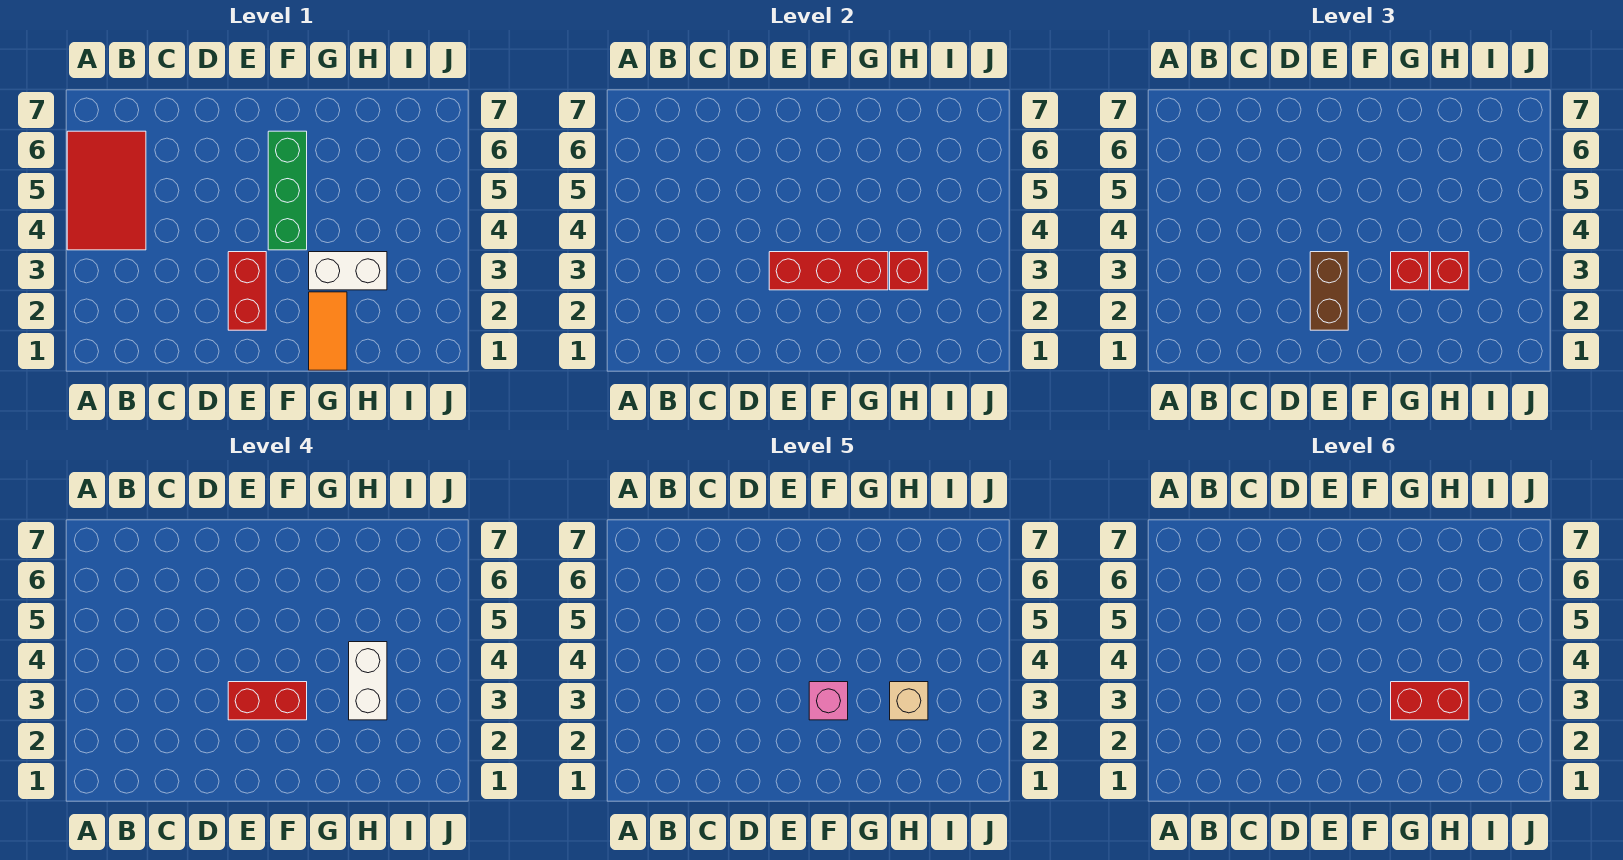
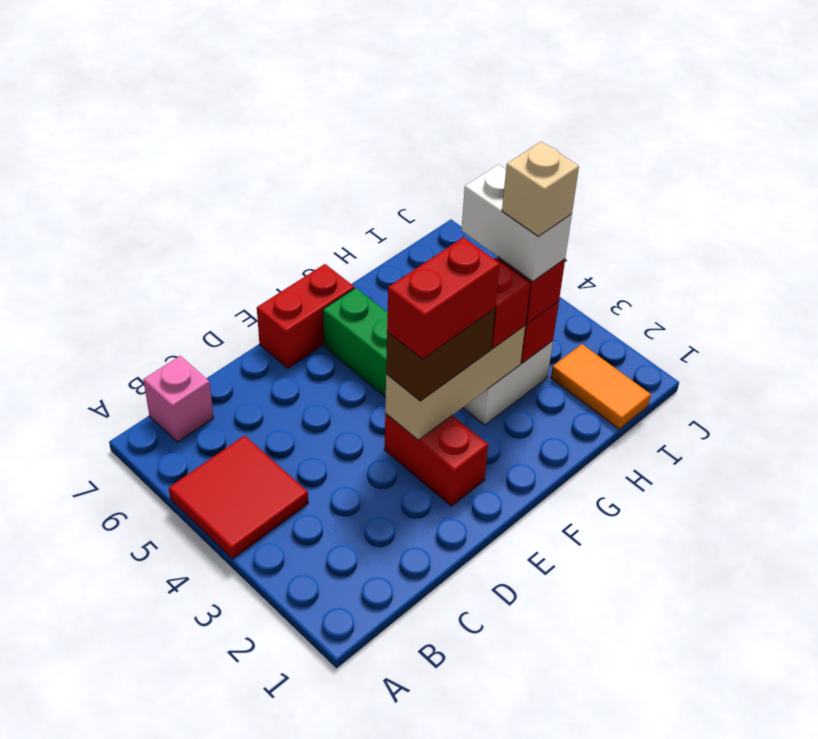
red 2x3 tile [67,131,146,250] -> red 2x2 tile [169,435,308,559]
brown 1x2 brick [1310,252,1348,330] -> brown 1x2 brick turned to [386,309,495,401]
red 1x3 brick [769,252,888,290] -> tan 1x3 brick [385,326,525,440]
pink 1x1 brick [809,682,848,720] -> pink 1x1 brick moved to [143,356,214,442]
orange 1x2 tile [309,292,347,370] -> orange 1x2 tile moved to [551,344,651,429]
red 1x2 brick [1391,682,1469,720] -> red 1x2 brick moved to [257,264,354,368]

